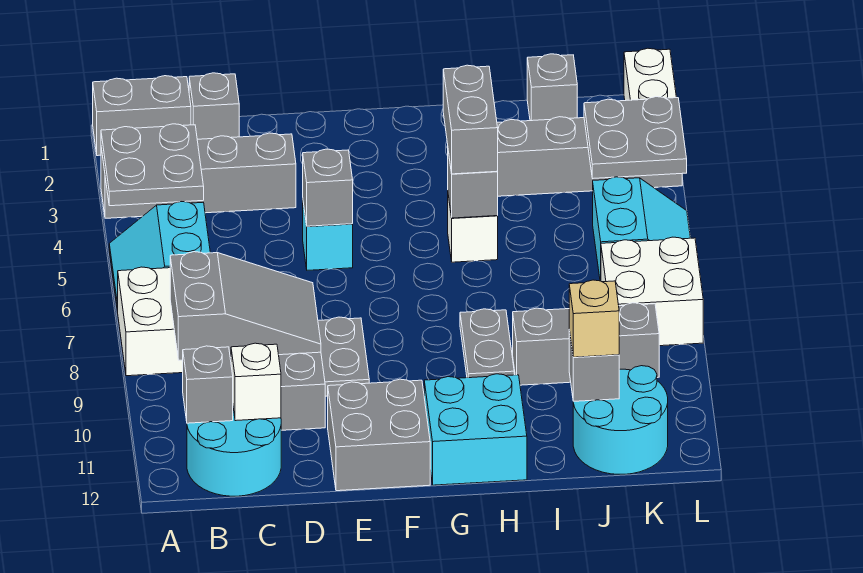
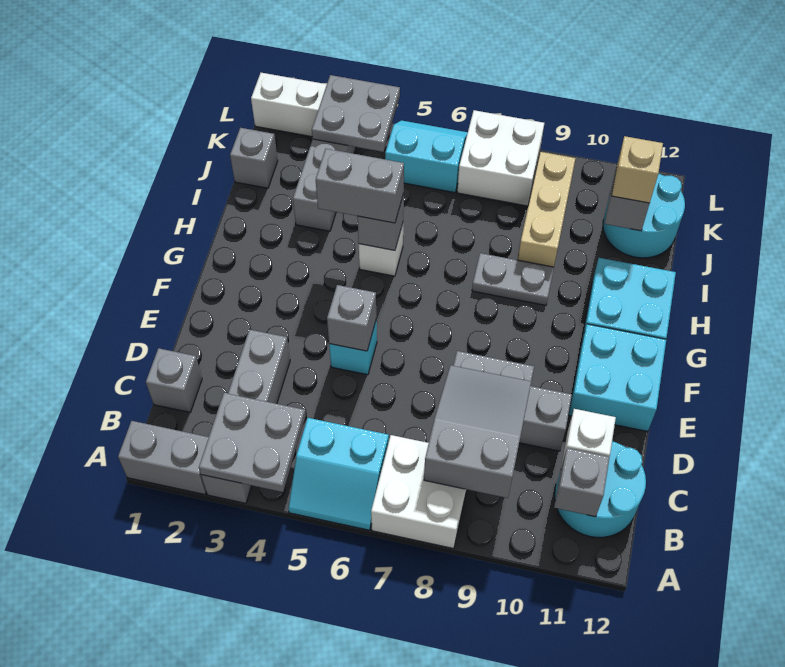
grey 1x2 brick [93,76,191,156] -> grey 1x2 brick turned to [118,421,209,494]
grey 2x2 brick [328,379,430,491] -> cyan 2x2 brick [569,324,666,431]
grey 1x3 brick [513,303,659,385] -> tan 1x3 brick [518,152,576,267]

